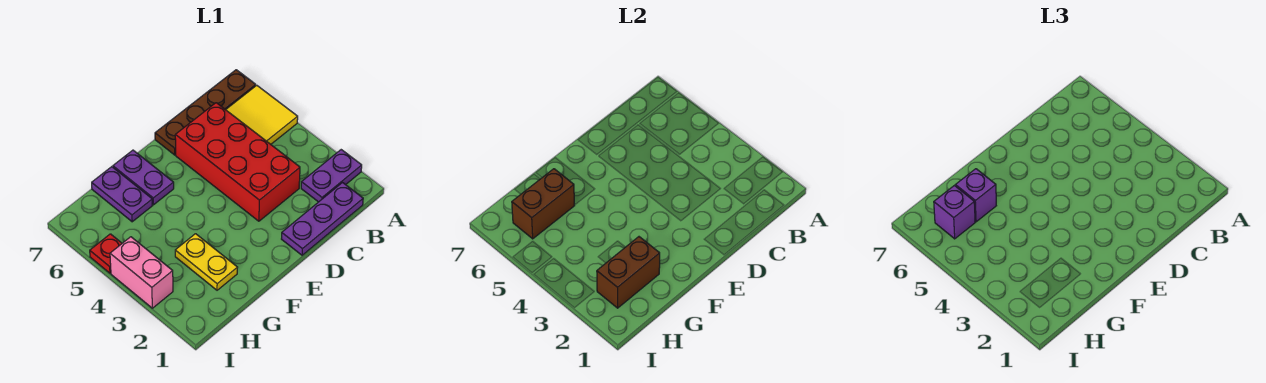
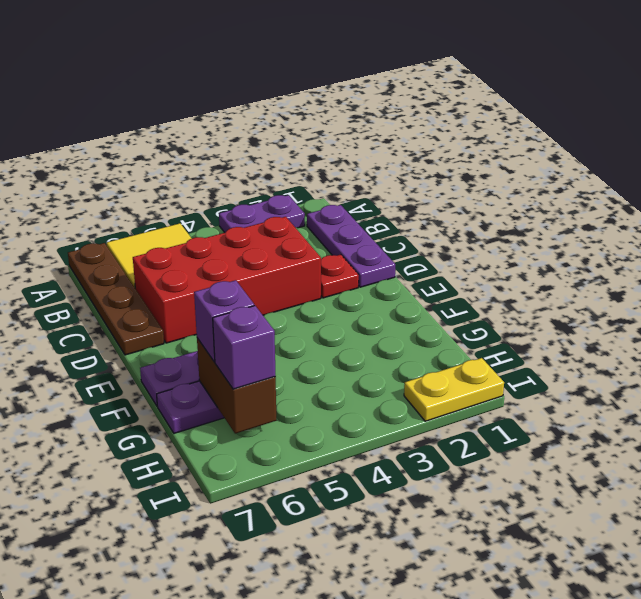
purple 1x2 plate [301,150,362,202] -> purple 1x2 plate turned to [219,195,305,233]
yellow 1x2 plate [175,234,238,290] -> yellow 1x2 plate moved to [404,358,504,421]
brown 1x2 brick [597,237,660,308] -> none
pink 1x2 brick [110,237,173,308] -> none
red 1x1 plate [90,234,122,273] -> red 1x1 plate moved to [321,255,359,298]

